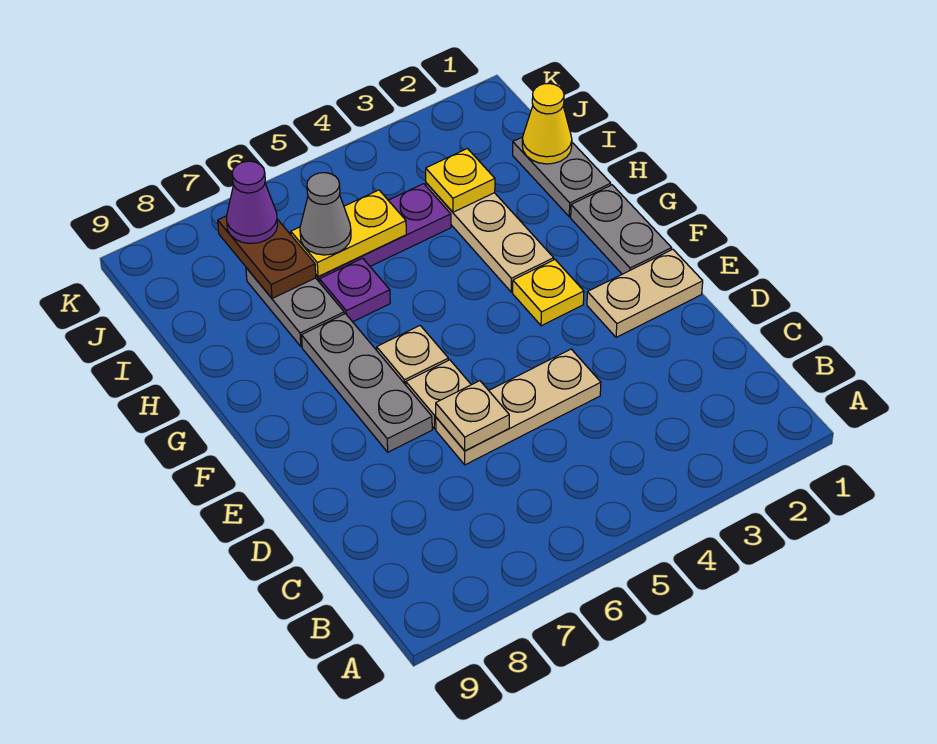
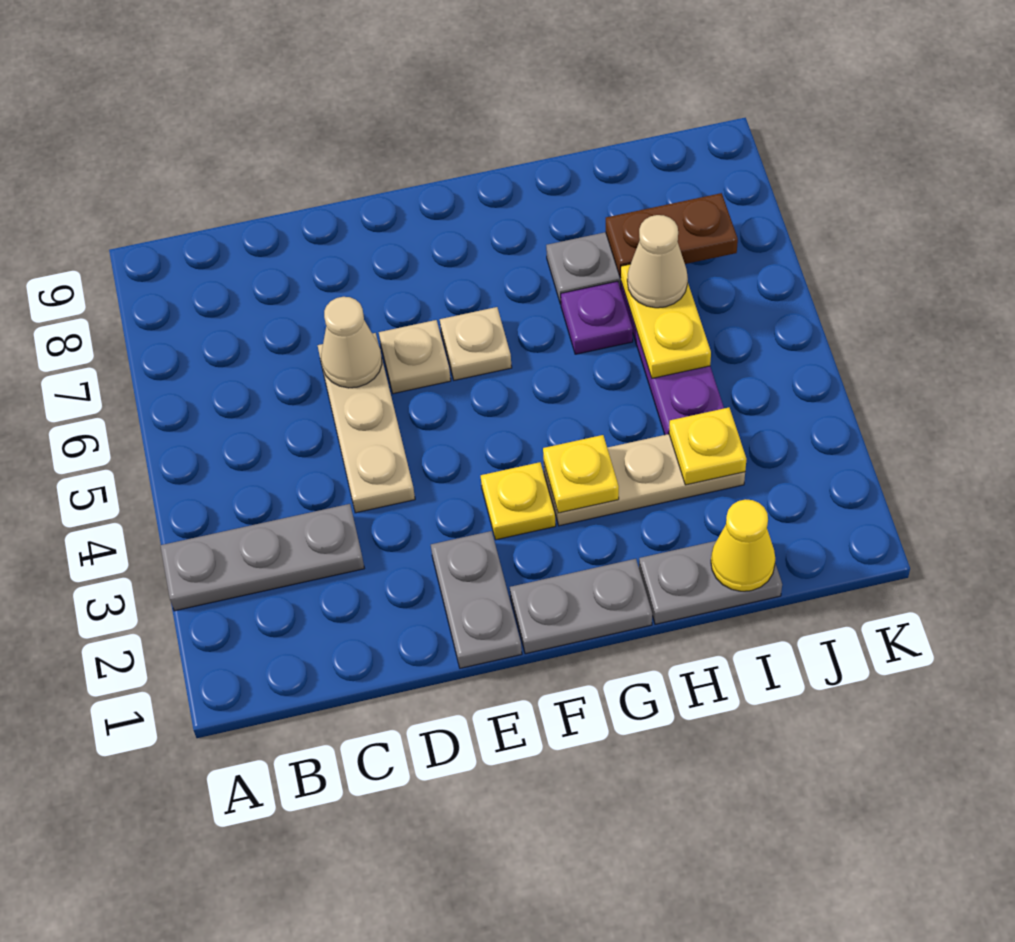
tan 1x1 plate [436,381,509,451] -> tan 1x1 cone [321,297,382,388]
tan 1x2 plate [587,249,703,337] -> grey 1x2 plate [431,531,522,668]
grey 1x3 plate [302,314,432,452] -> grey 1x3 plate moved to [160,504,364,611]
none -> yellow 1x1 plate [543,435,619,513]
grey 1x1 cone [300,173,351,255] -> tan 1x1 cone [627,215,688,308]
purple 1x1 cone [226,161,278,244] -> none

